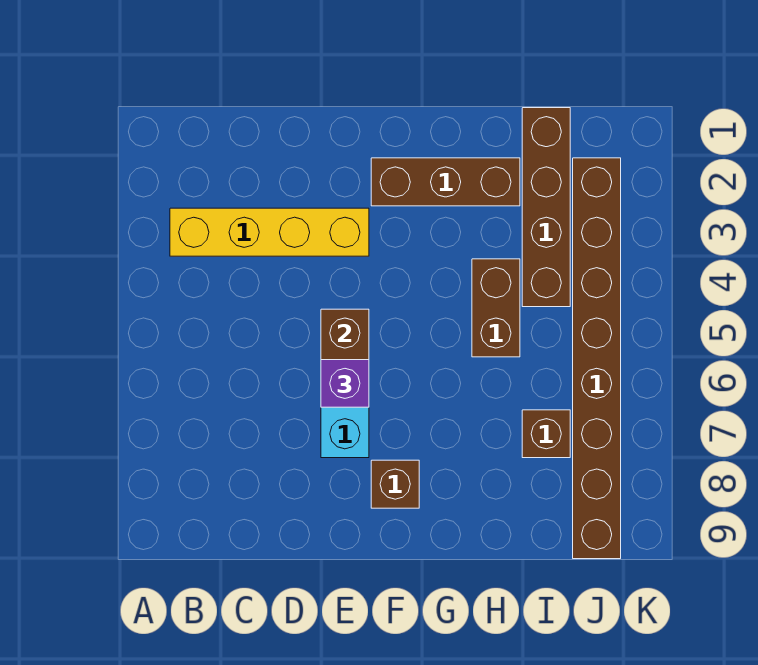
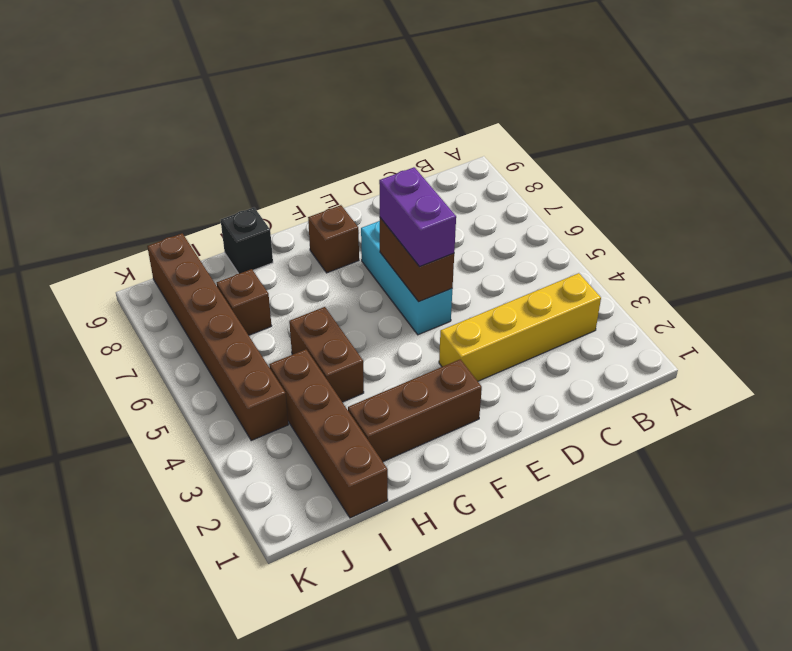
purple 1x1 brick [321,360,369,407] -> purple 1x2 brick [379,167,456,267]
none -> black 1x1 brick [221,208,273,274]
brown 1x8 brick [573,158,621,559] -> brown 1x6 brick [147,233,288,440]

